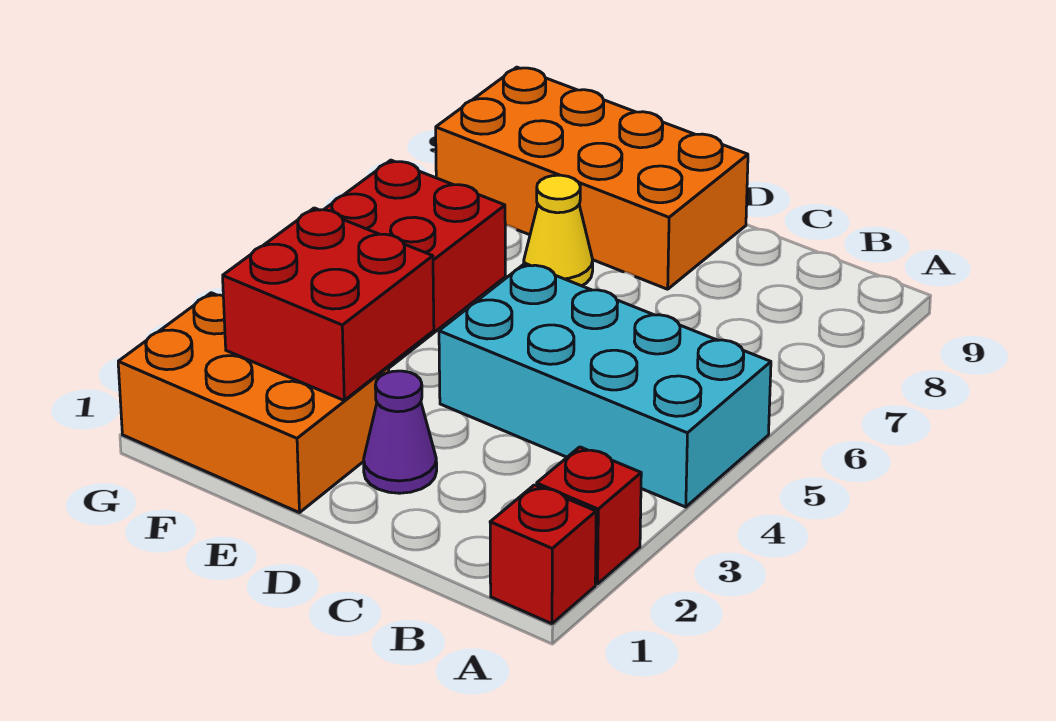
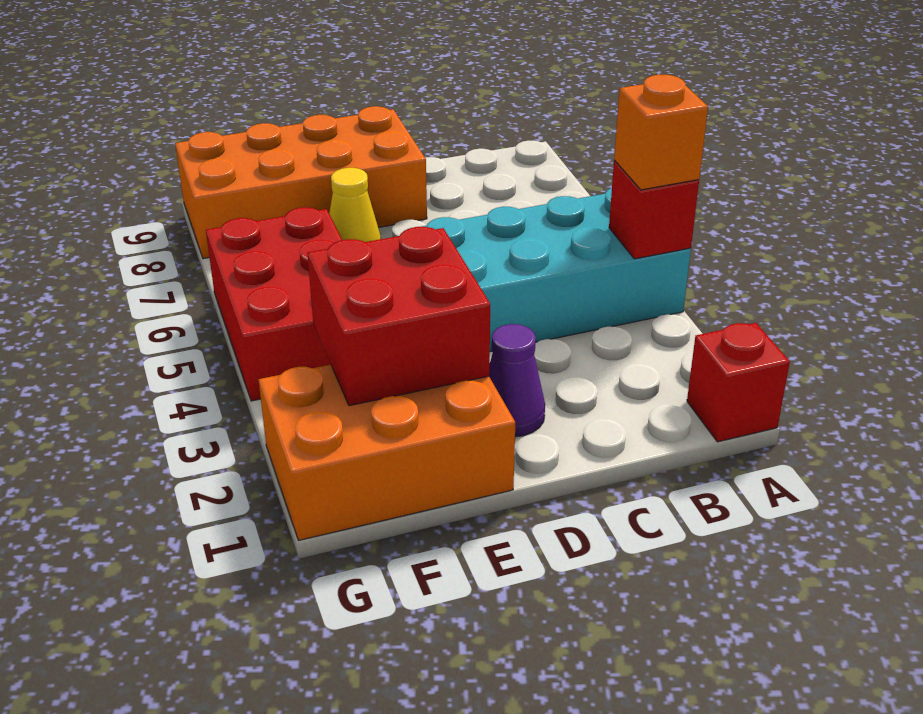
red 1x1 brick [537,447,641,584] -> red 1x1 brick moved to [609,160,699,259]
none -> orange 1x1 brick [614,75,708,190]

